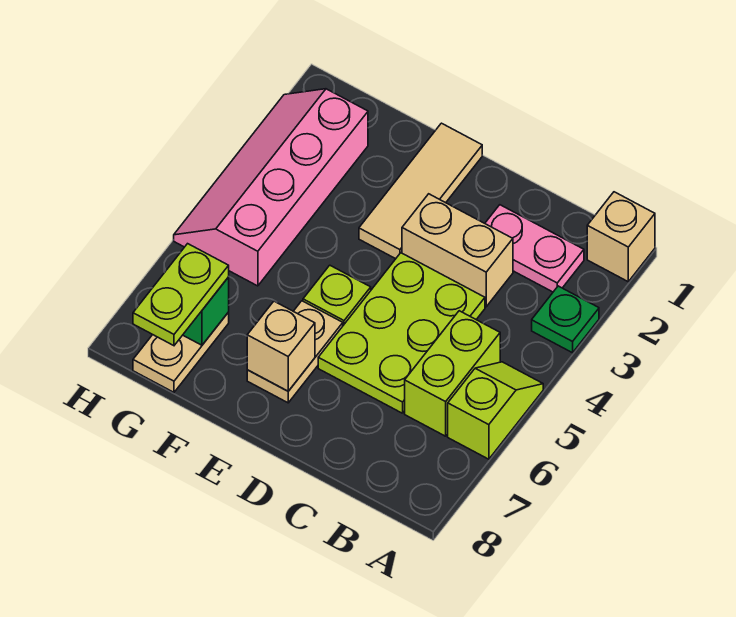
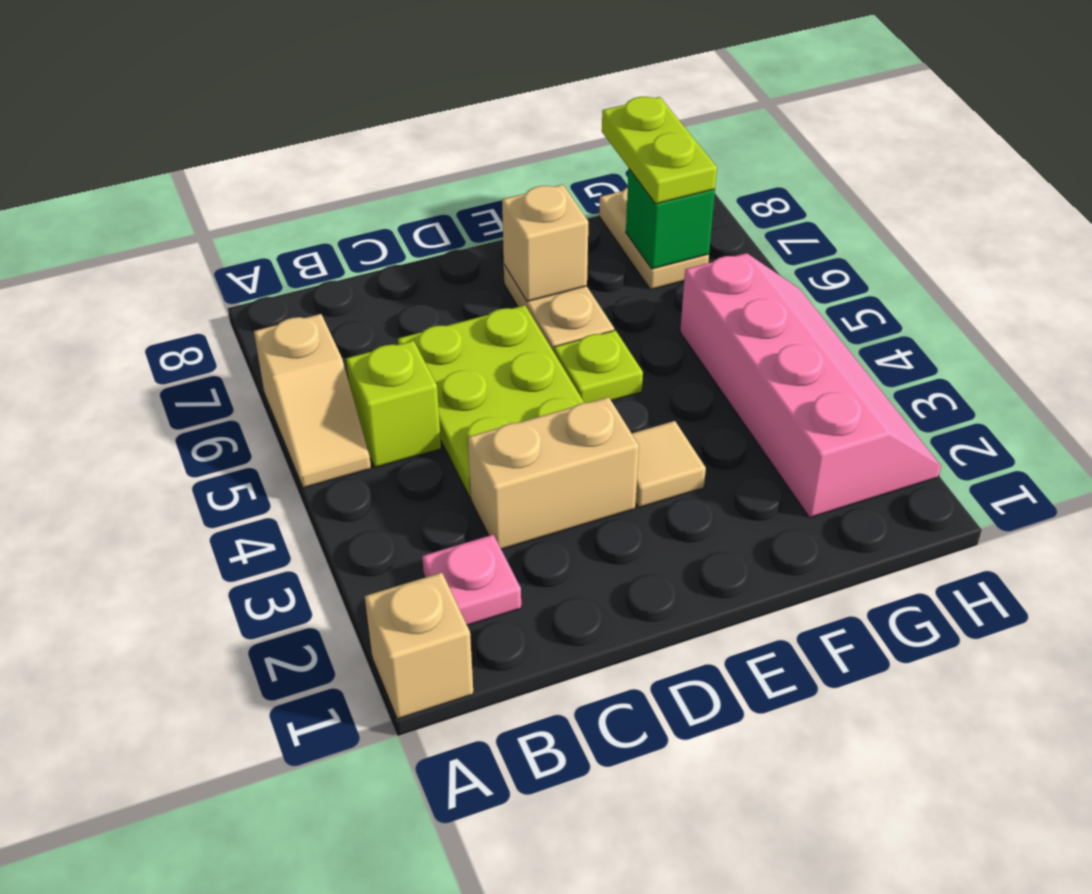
green 1x1 plate [532,286,599,353] -> none
lime 1x2 slope [448,362,543,459] -> tan 1x2 slope [254,314,371,488]
pink 1x2 plate [485,205,584,292] -> pink 1x1 plate [422,535,521,625]
lime 1x2 brick [405,311,500,436] -> lime 1x1 brick [346,341,441,467]
tan 1x3 tile [359,123,482,259] -> tan 1x1 tile [632,421,706,507]

